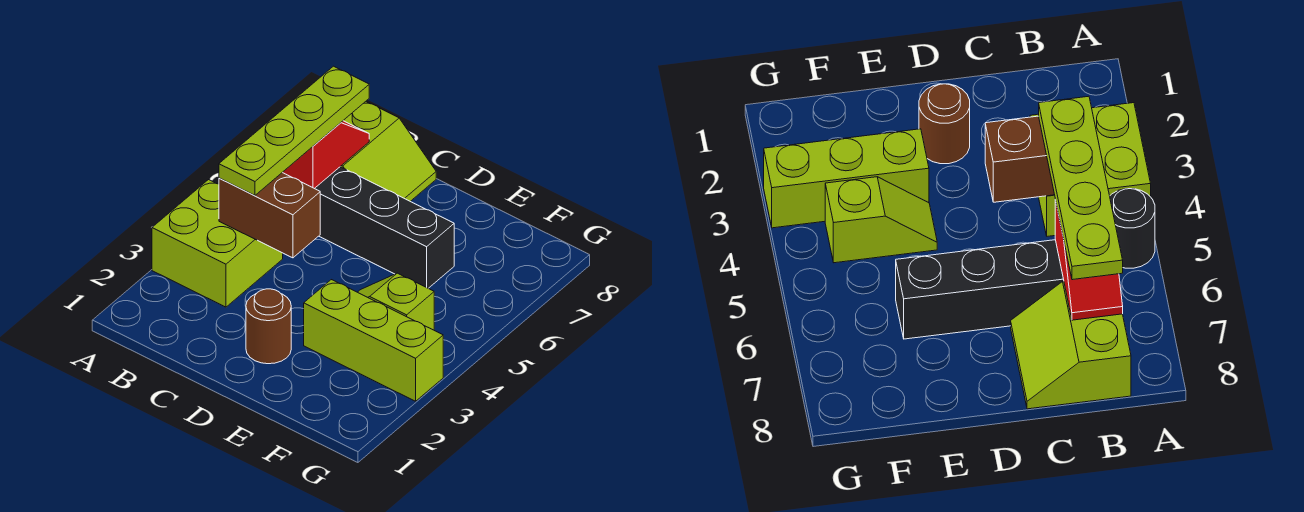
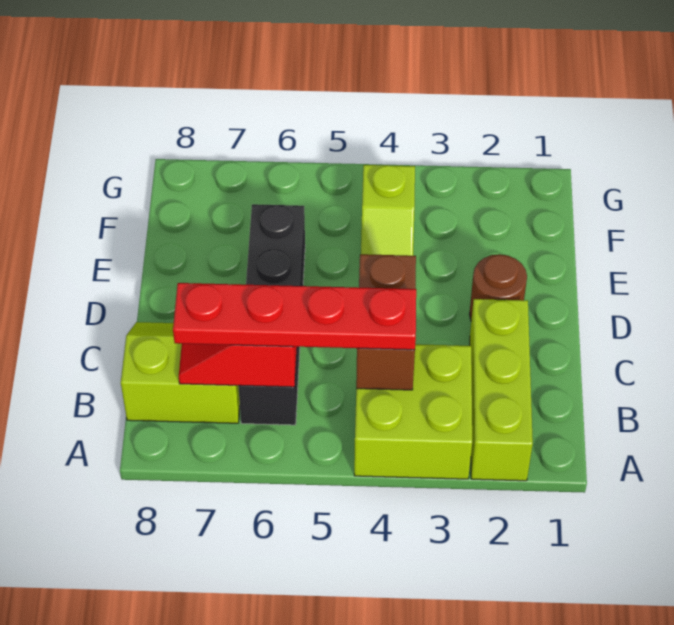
black 1x1 round brick [1110,189,1155,268] -> none
lime 1x4 plate [219,66,369,195] -> red 1x4 plate [173,283,416,350]
lime 1x3 brick [304,280,443,401] -> lime 1x3 brick moved to [470,299,533,481]

